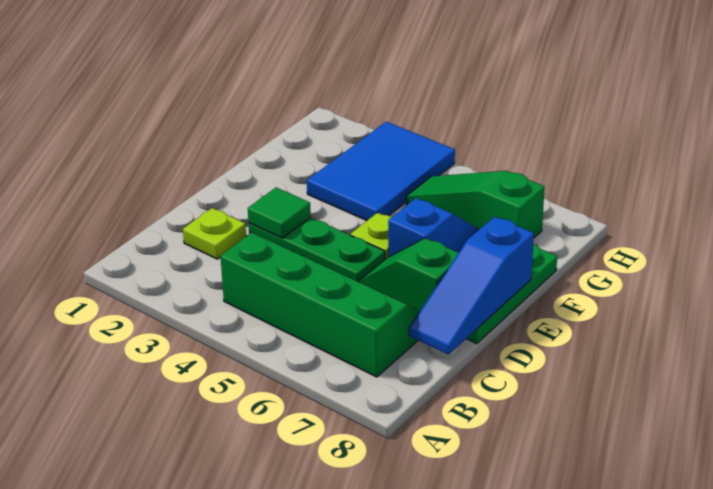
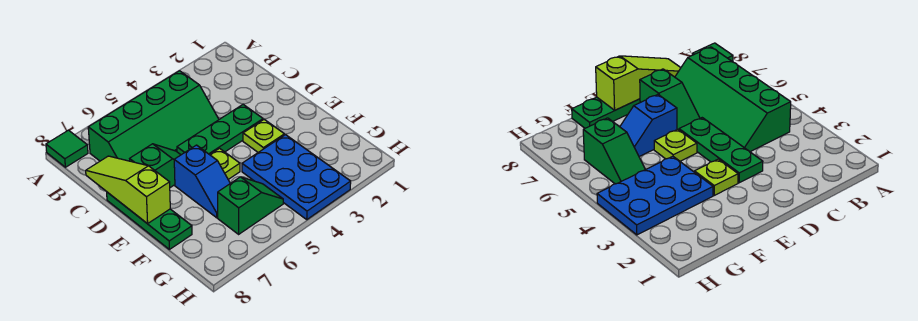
lime 1x1 plate [183,208,246,259] -> lime 1x1 plate moved to [243,120,284,152]
blue 1x3 slope [409,217,534,355] -> lime 1x3 slope [86,156,170,224]
green 1x1 tile [248,188,311,238] -> green 1x1 tile moved to [46,130,88,167]
blue 2x3 tile [307,122,455,221] -> blue 2x3 plate [242,135,351,219]
green 1x3 slope [406,171,545,238] -> green 1x2 slope [218,177,283,234]

